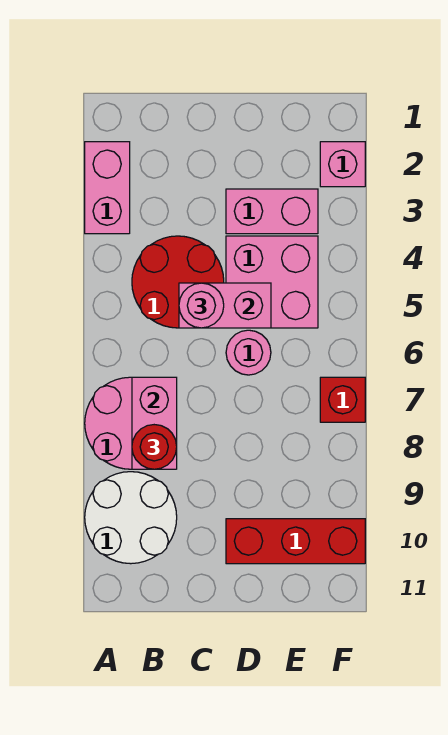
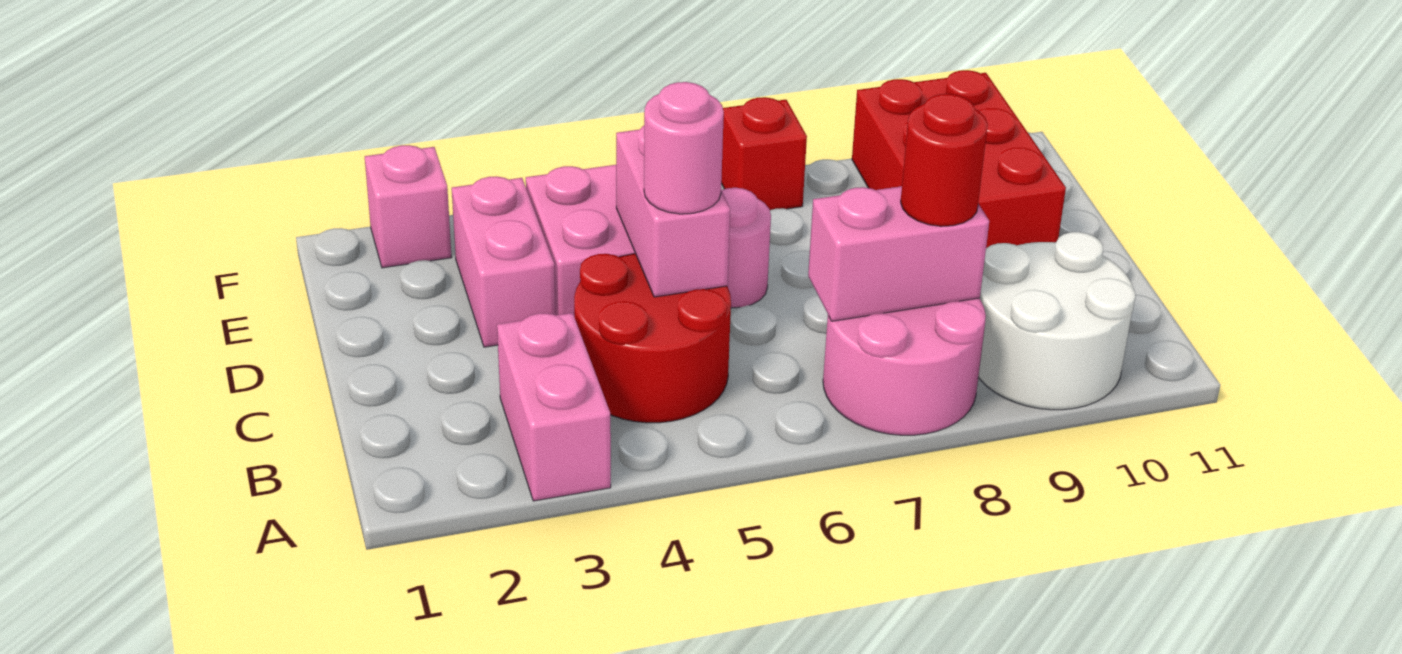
pink 1x2 brick [85,142,130,234] -> pink 1x2 brick turned to [497,313,611,501]
red 1x3 brick [226,519,365,564] -> red 2x3 brick [852,70,1066,248]

